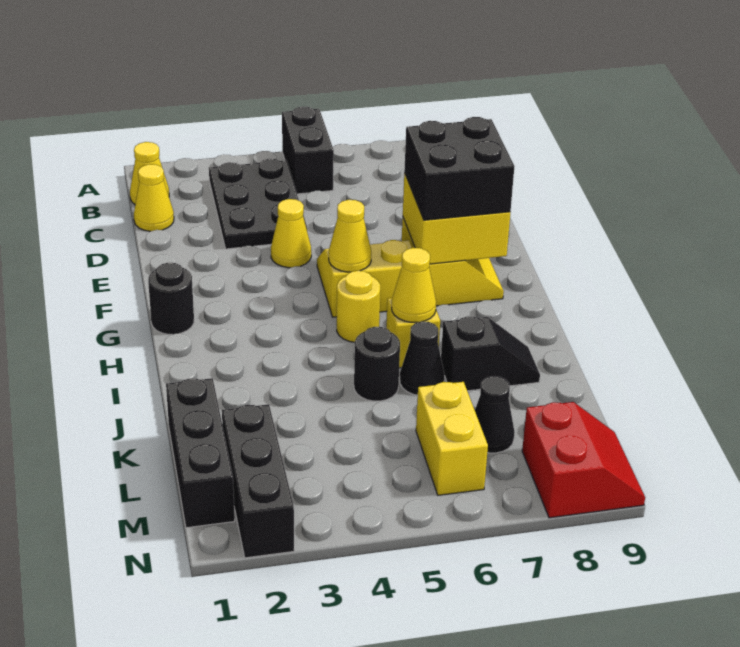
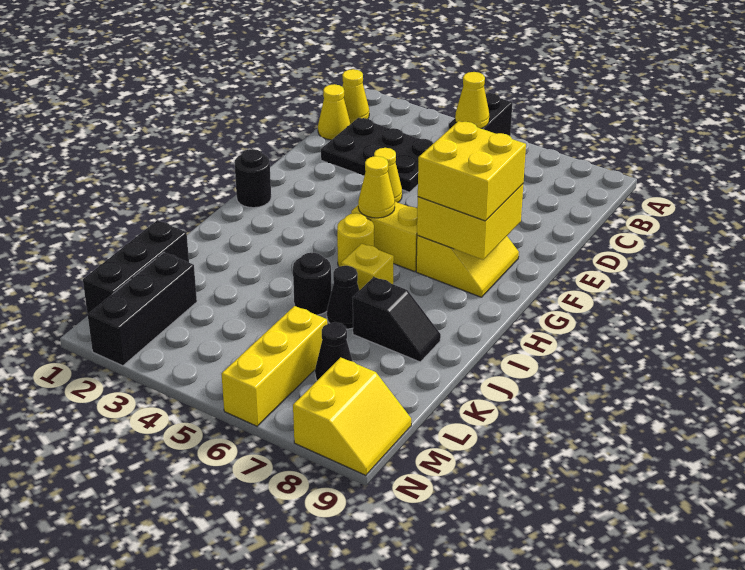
black 2x3 plate [209,159,307,249] -> black 2x3 plate turned to [321,118,433,192]
black 2x2 brick [404,117,515,220] -> yellow 2x2 brick [418,121,526,221]
yellow 1x1 cone [392,248,436,322] -> yellow 1x1 cone moved to [455,72,489,128]
yellow 1x2 brick [416,382,488,495] -> yellow 1x3 brick [222,306,327,426]
red 2x2 slope [522,402,645,518] -> yellow 2x2 slope [293,357,411,475]

